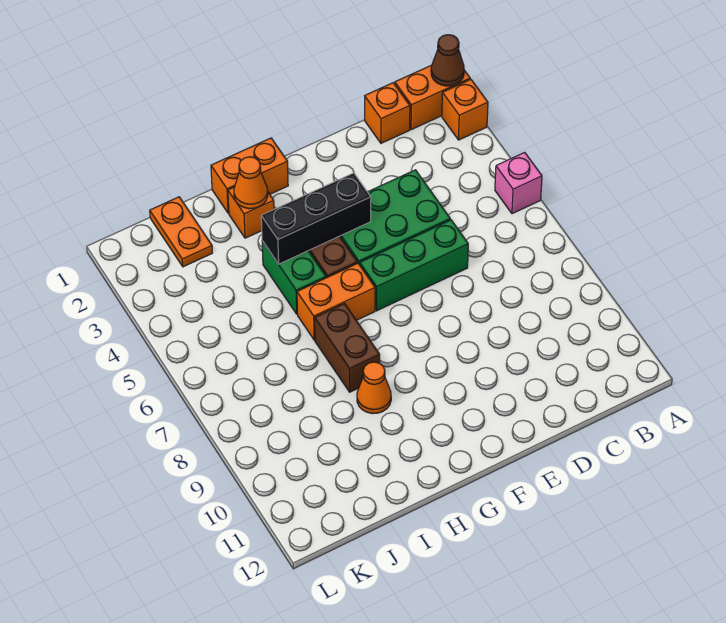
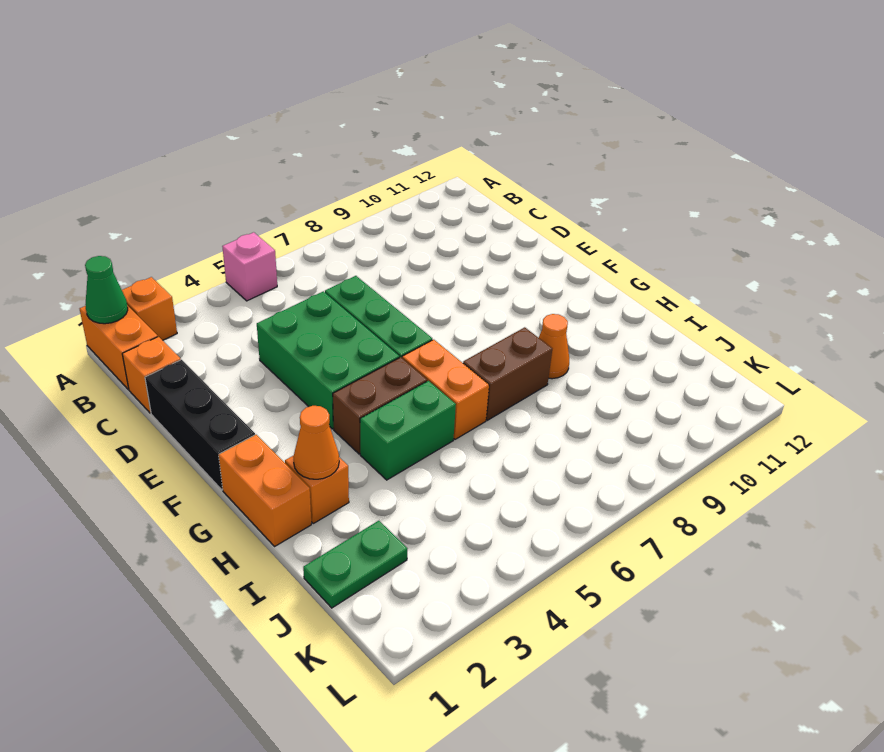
brown 1x1 cone [431,35,464,86] -> green 1x1 cone [85,256,128,324]
black 1x3 brick [261,173,371,264] -> black 1x3 brick moved to [145,360,255,490]
orange 1x2 plate [150,197,212,267] -> green 1x2 plate [303,521,407,608]

